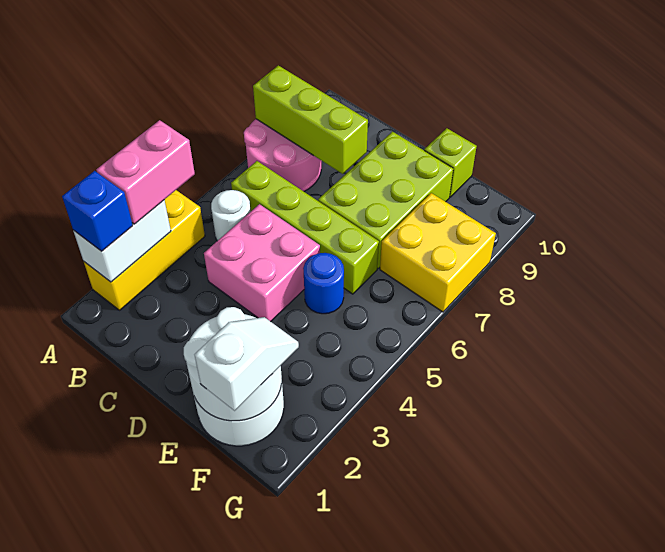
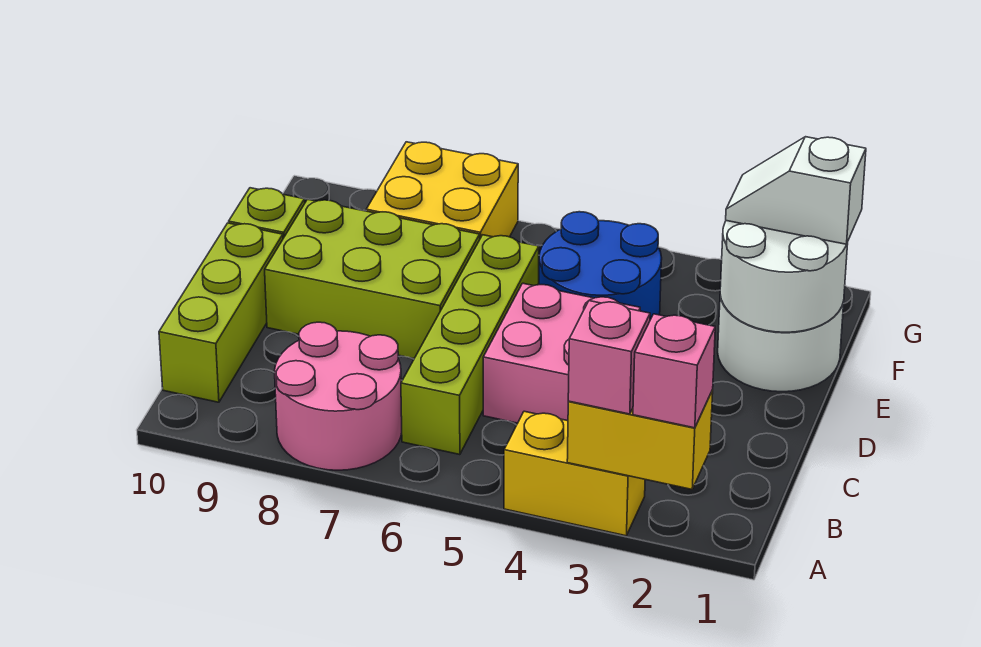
yellow 1x3 brick [84,190,205,310] -> yellow 1x2 brick [504,411,645,536]
white 1x2 brick [73,200,171,282] -> yellow 1x2 brick [567,390,713,489]
blue 1x1 brick [62,171,133,251] -> pink 1x1 brick [633,314,715,428]
pink 1x2 brick [96,120,195,224] -> pink 1x1 brick [568,301,650,414]
lime 1x3 brick [253,65,368,174] -> lime 1x3 brick moved to [159,223,283,402]
white 1x1 round brick [211,190,251,241] -> none
blue 1x1 round brick [303,253,344,314] -> blue 2x2 round brick [539,212,662,320]

